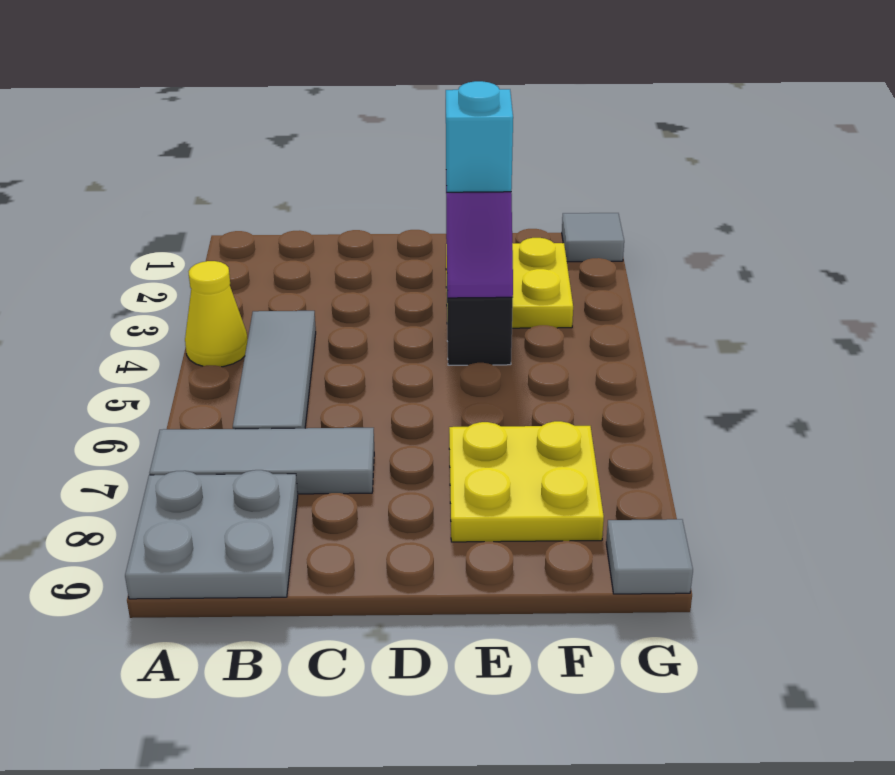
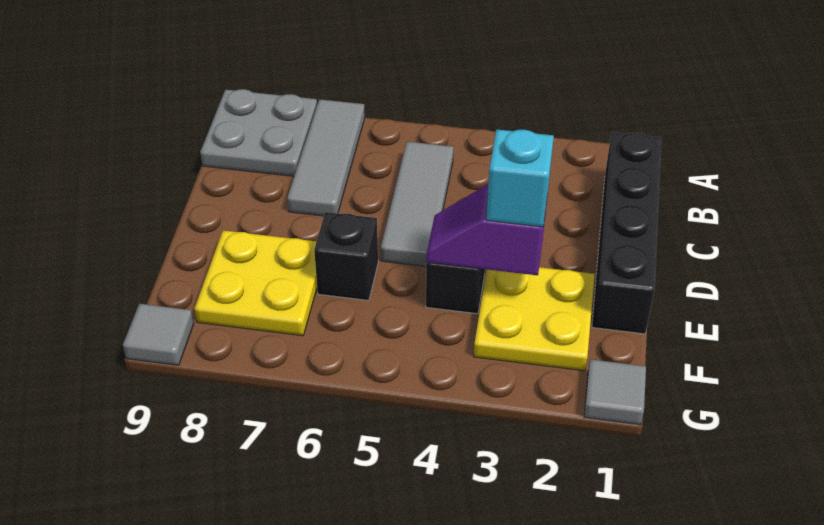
yellow 1x1 cone [185,261,248,367] -> none
none -> black 1x4 brick [592,132,661,334]
grey 1x3 tile [233,311,316,429] -> grey 1x3 tile turned to [381,142,454,266]
none -> black 1x1 brick [314,212,378,301]

